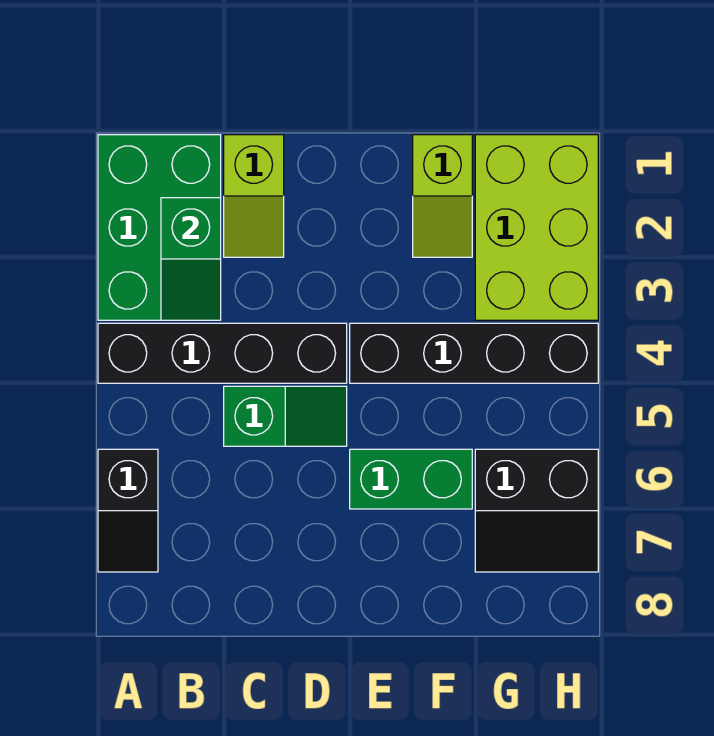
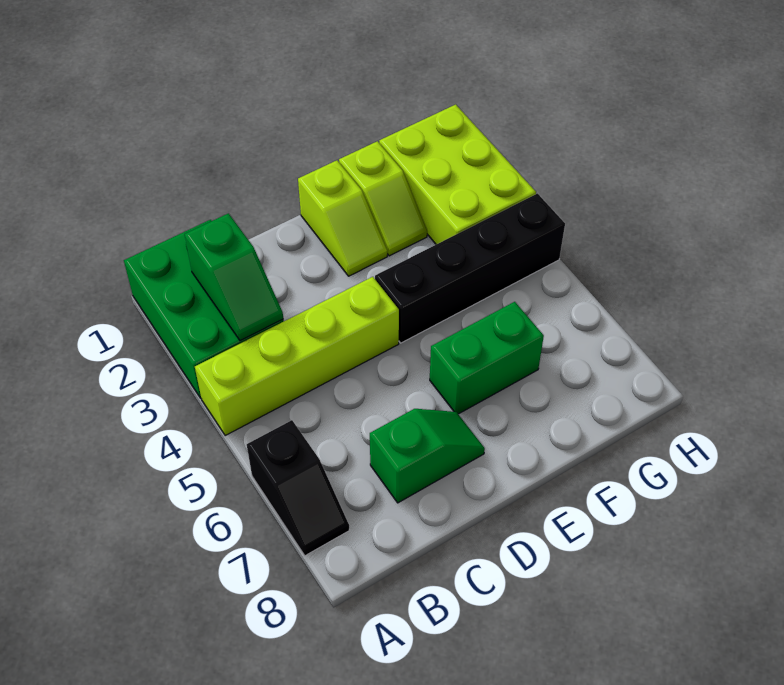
black 1x4 brick [98,323,347,383] -> lime 1x4 brick [195,277,399,436]
lime 1x2 slope [224,135,284,257] -> lime 1x2 slope moved to [298,160,387,276]
green 1x2 slope [224,386,347,446] -> green 1x2 slope moved to [370,409,485,503]
black 2x2 slope [475,449,598,572] -> none

